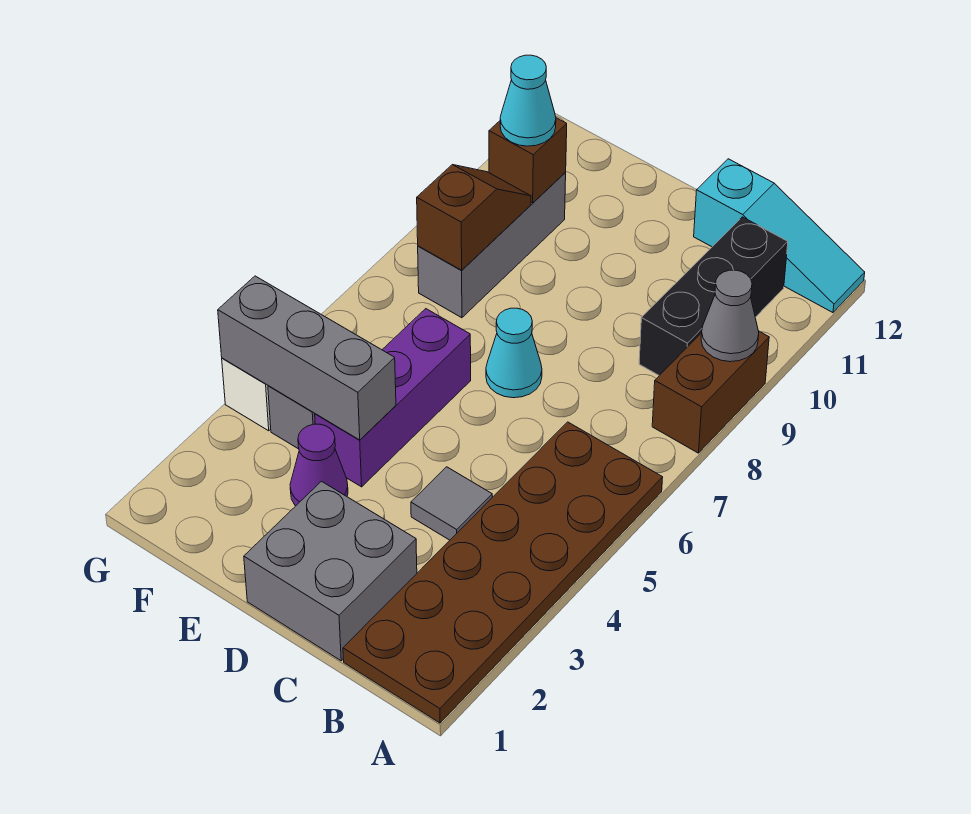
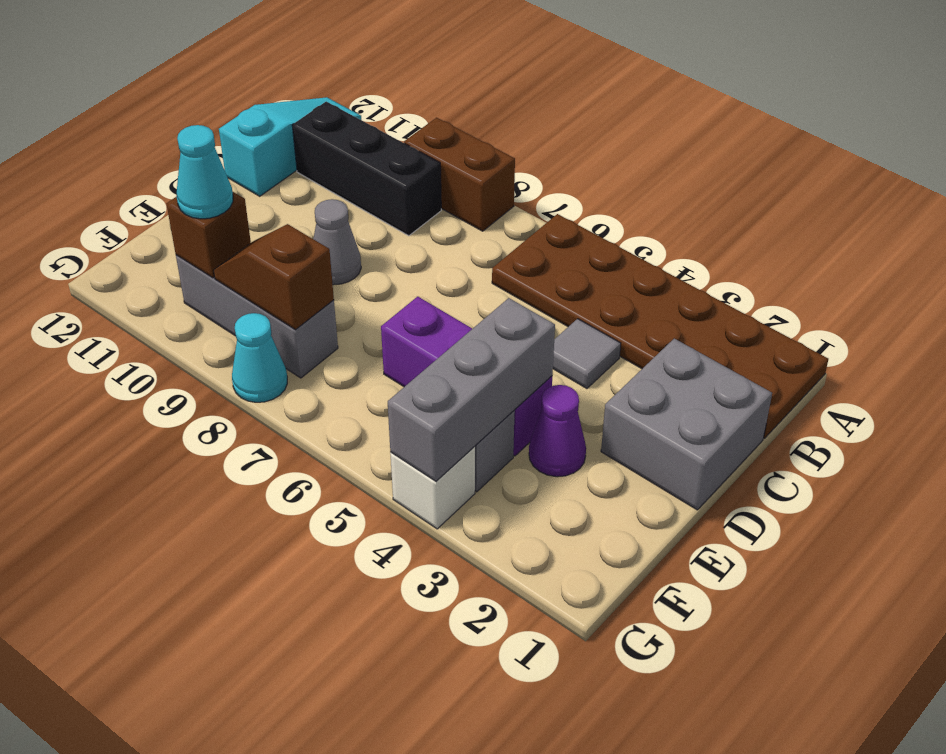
grey 1x1 cone [701,270,759,362] -> grey 1x1 cone moved to [313,199,361,285]
cyan 1x1 cone [486,308,542,398] -> cyan 1x1 cone moved to [232,313,287,402]

